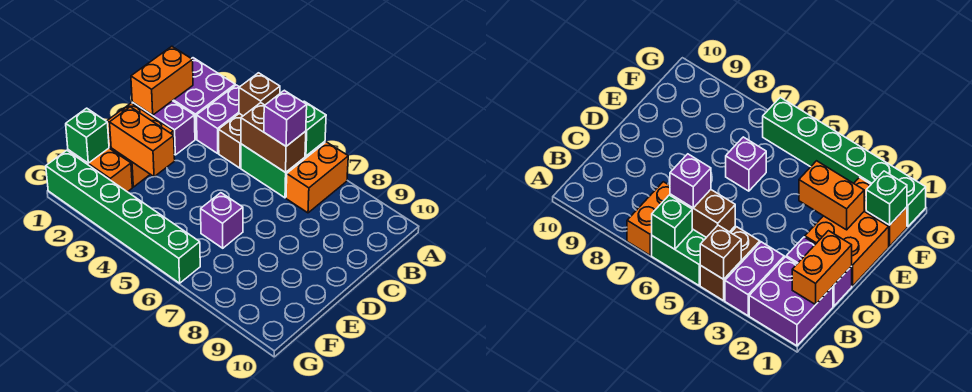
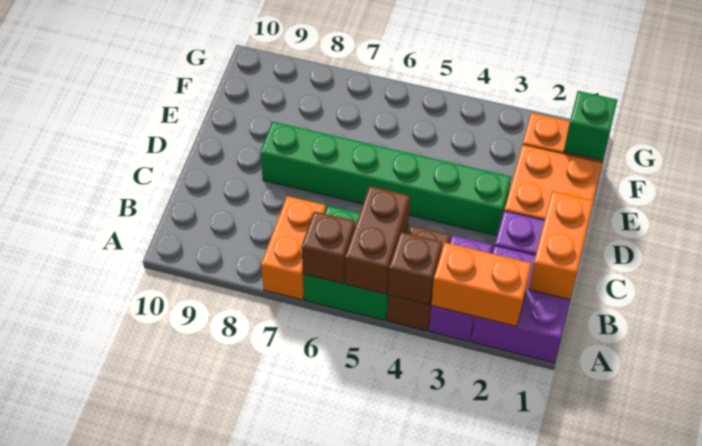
green 1x1 brick [304,101,326,156] -> brown 1x1 brick [301,211,355,284]
brown 1x2 brick [241,103,306,173] -> brown 1x2 brick turned to [345,186,410,294]
purple 1x1 brick [264,90,307,146] -> none
orange 1x2 brick [110,107,175,177] -> orange 1x2 brick moved to [431,243,531,327]
purple 1x1 brick [201,193,243,248] -> none
green 1x6 brick [46,150,200,283] -> green 1x6 brick moved to [260,122,511,236]

